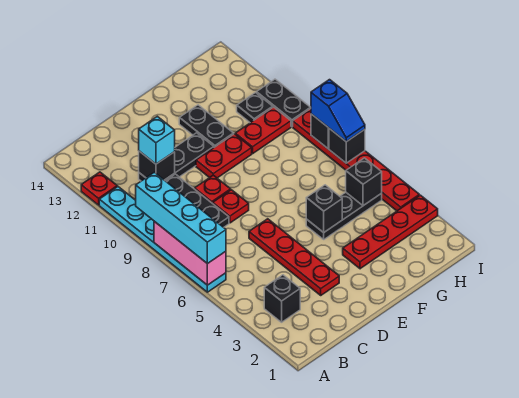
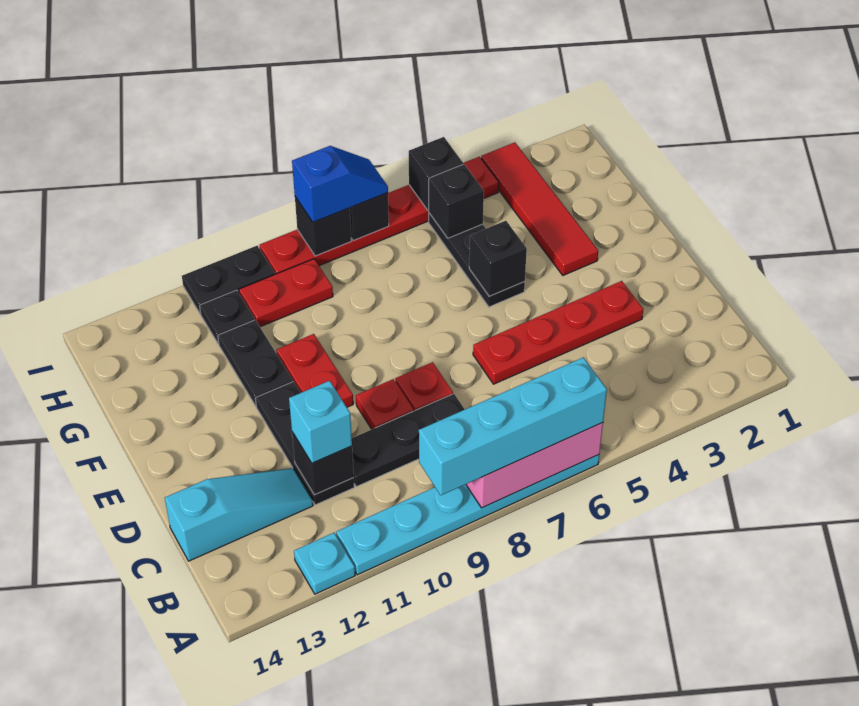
red 1x1 plate [81,172,117,205] -> cyan 1x1 plate [294,533,355,594]
black 1x1 brick [264,275,300,322] -> black 1x1 brick moved to [409,137,463,210]
none -> cyan 1x3 slope [165,468,313,561]
red 1x4 plate [343,195,438,269] -> red 1x4 tile [481,142,598,275]
black 1x2 plate [179,105,234,147] -> black 1x2 plate turned to [218,320,293,406]
red 1x2 plate [235,107,291,154] -> red 1x2 plate turned to [239,259,333,327]

